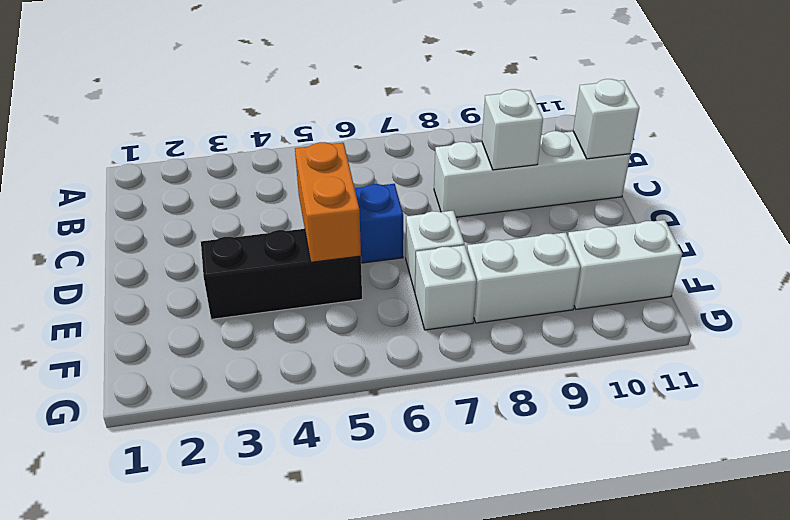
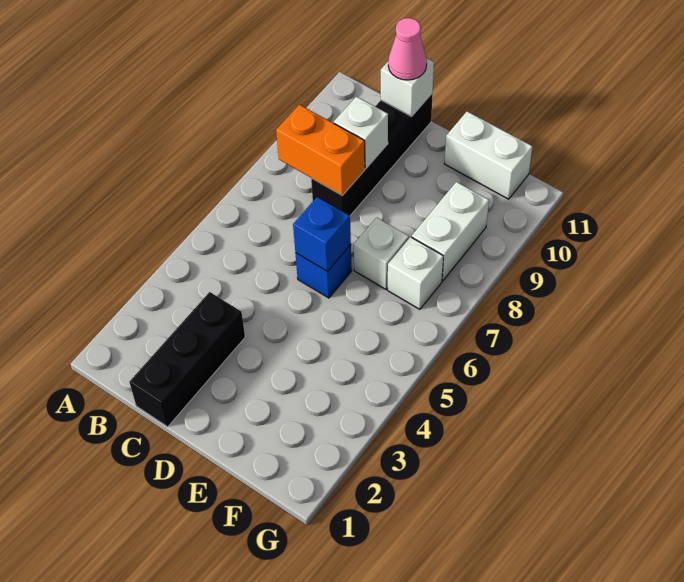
white 1x4 brick [434,131,630,217] -> black 1x4 brick [311,93,433,216]
none -> pink 1x1 cone [388,18,427,80]
orange 1x2 brick [295,142,361,262] -> orange 1x2 brick moved to [276,105,365,196]
none -> blue 1x1 brick [293,197,351,271]
black 1x3 brick [201,229,362,319] -> black 1x3 brick moved to [129,292,245,427]
white 1x2 brick [568,220,682,309] -> white 1x2 brick turned to [444,111,532,199]

